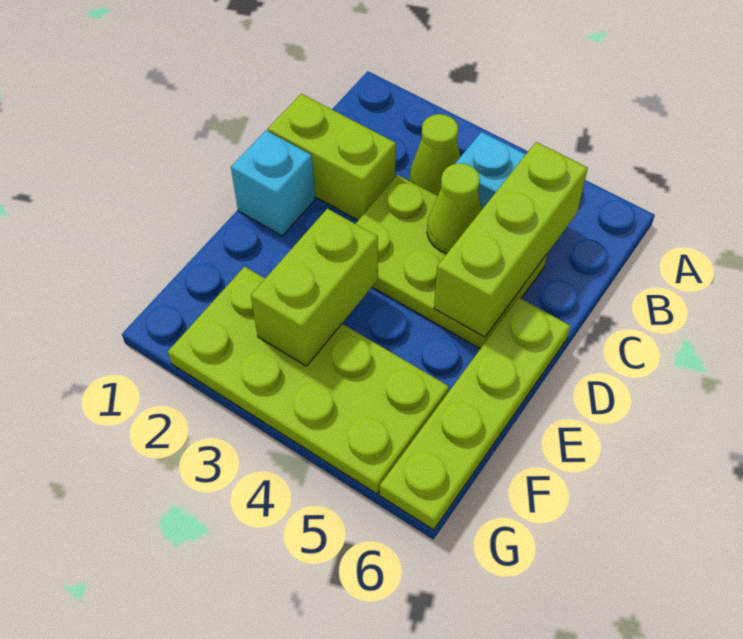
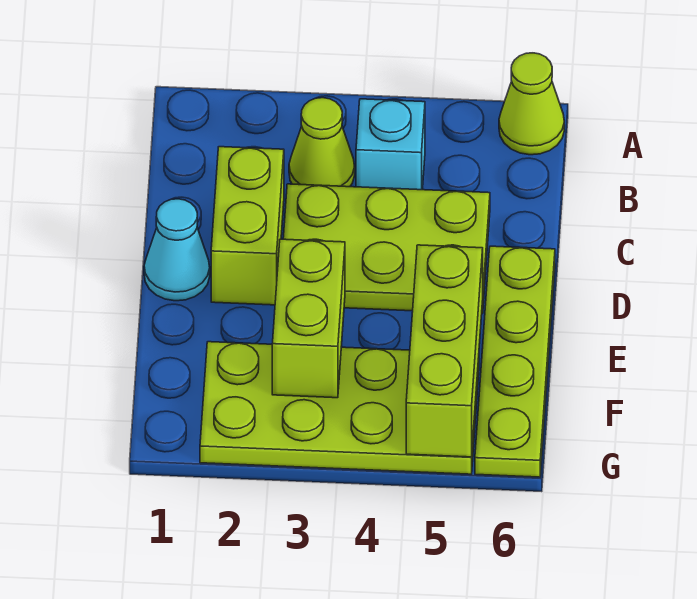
lime 1x3 brick [434,142,588,337] -> lime 1x3 brick moved to [406,245,483,457]
lime 1x2 brick [268,94,396,220] -> lime 1x2 brick turned to [211,147,284,305]
lime 1x1 cone [427,163,482,253] -> lime 1x1 cone moved to [499,53,564,155]
cyan 1x1 brick [231,131,315,236] -> cyan 1x1 cone [144,199,210,301]

